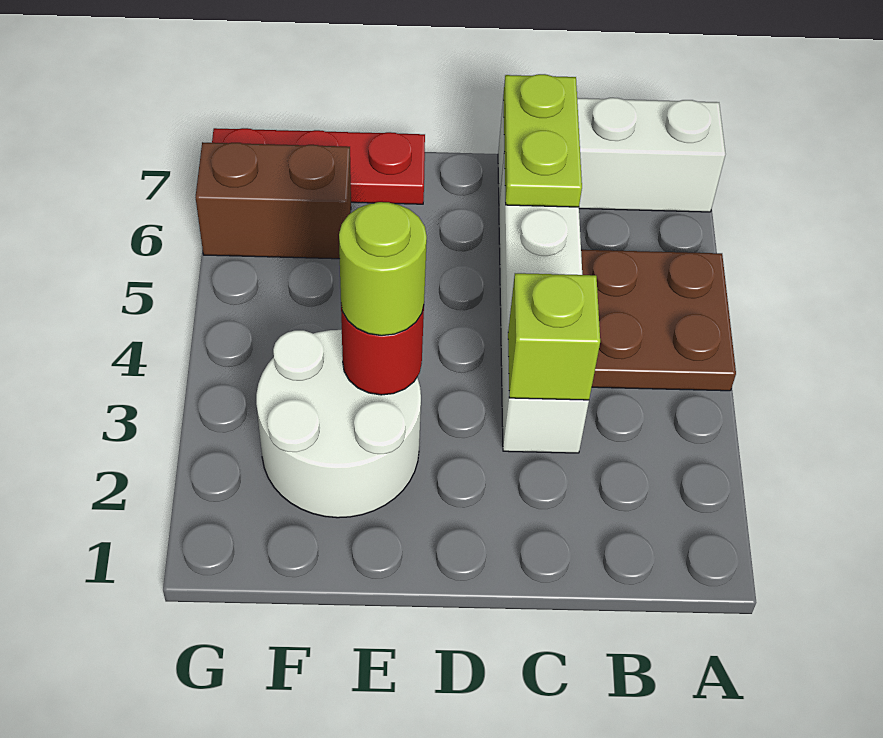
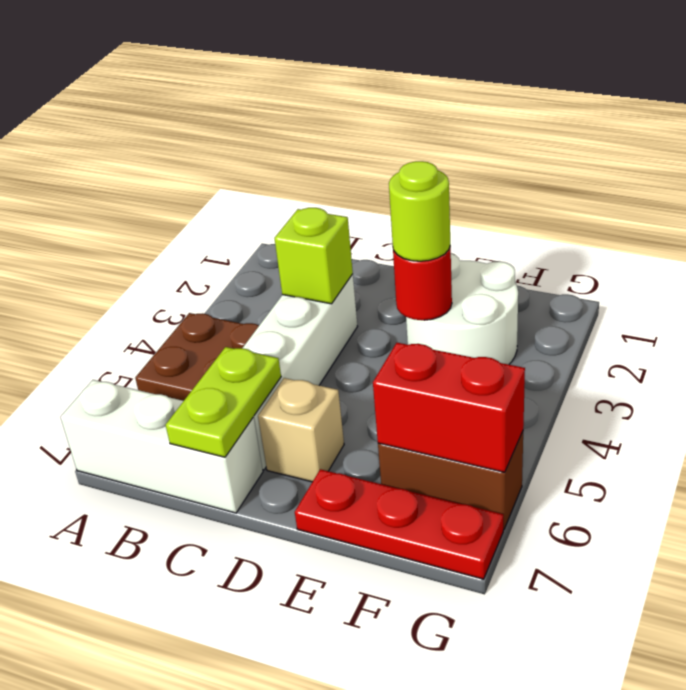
none -> tan 1x1 brick [258,378,344,482]
none -> red 1x2 brick [373,343,525,472]

